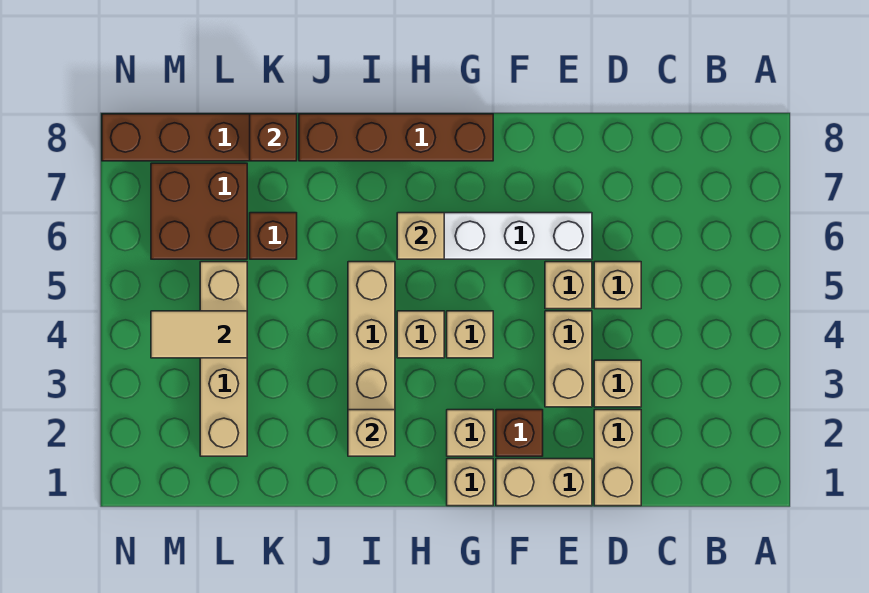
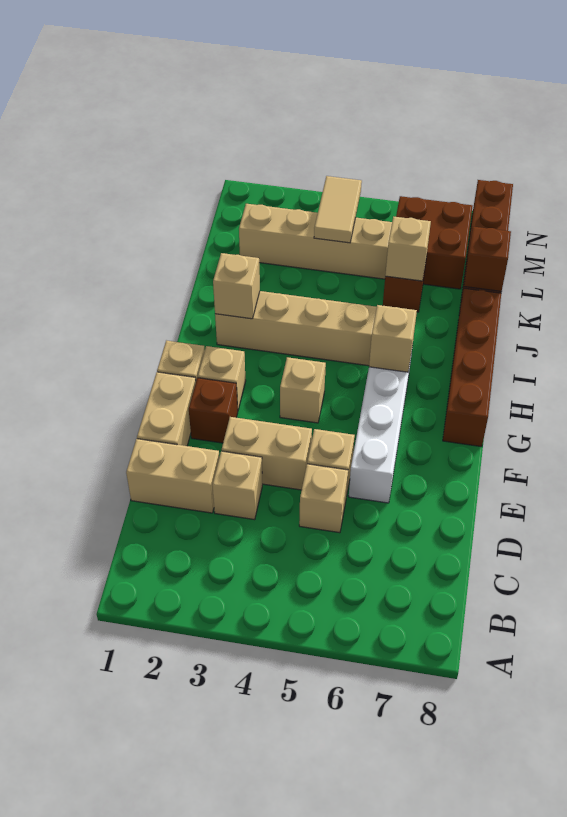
tan 1x1 brick [397,311,444,358] -> tan 1x1 brick moved to [385,217,431,281]

